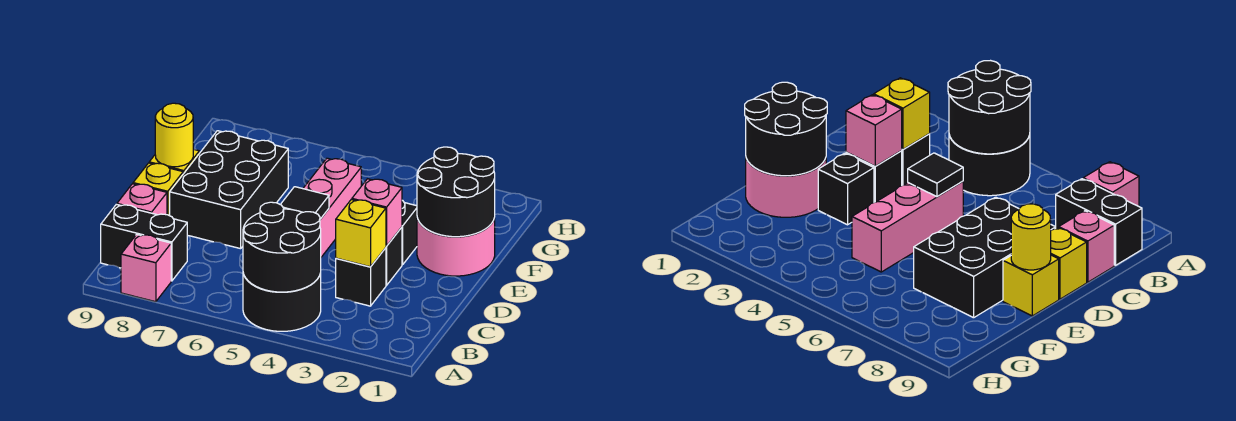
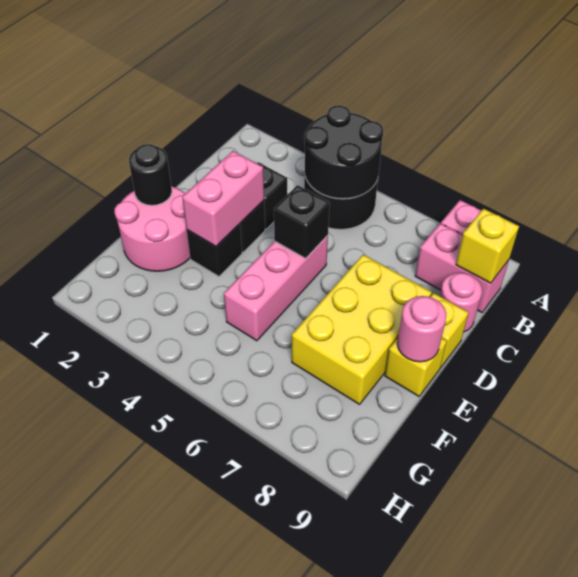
black 1x2 brick [101,204,187,281] -> pink 1x2 brick [415,223,509,313]
yellow 1x1 brick [336,200,386,267] -> yellow 1x1 brick moved to [456,209,519,283]
pink 1x1 brick [117,184,167,215] -> pink 1x1 round brick [440,273,482,332]
pink 1x1 brick [352,179,402,246] -> pink 1x2 brick [182,151,264,246]
black 1x1 tile [280,187,329,219] -> black 1x1 brick [274,185,330,258]
black 2x3 brick [170,131,288,249] -> yellow 2x3 brick [292,255,432,404]
black 2x2 round brick [417,147,495,237] -> black 1x1 round brick [129,144,172,205]
yellow 1x1 round brick [155,103,193,167] -> pink 1x1 round brick [397,296,446,362]

